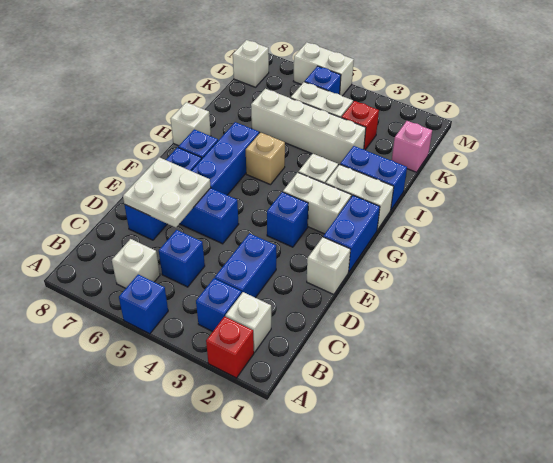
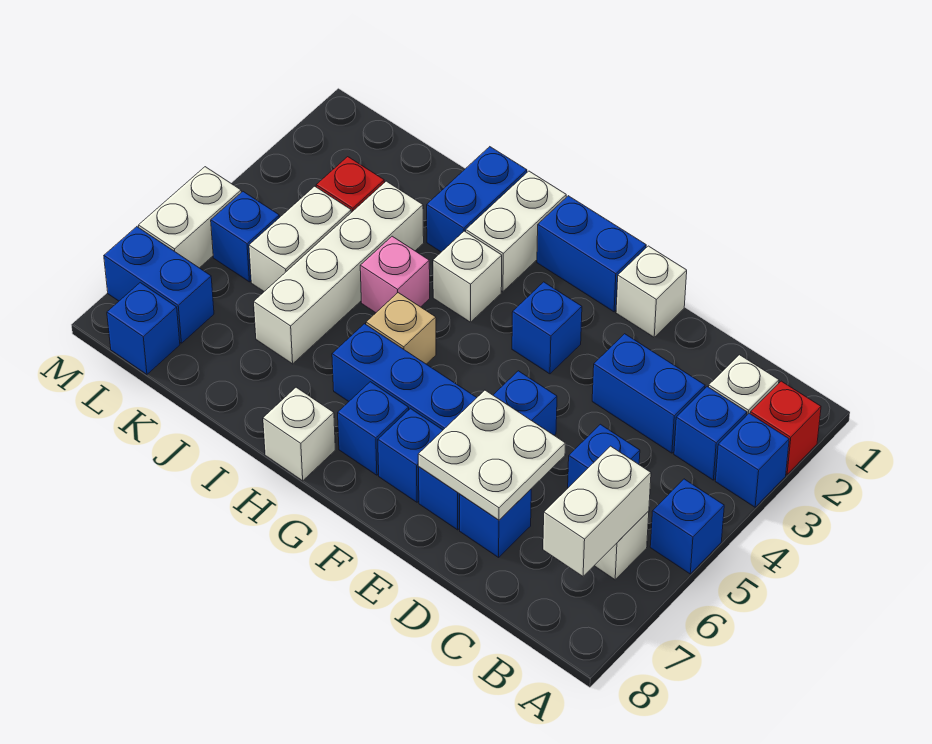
none -> blue 1x1 brick [715,413,789,507]
white 1x2 brick [283,173,351,234] -> white 1x2 brick moved to [543,446,651,576]
pink 1x1 brick [392,121,432,172] -> pink 1x1 brick moved to [360,236,430,313]
none -> blue 1x2 brick [104,227,214,343]
white 1x1 brick [233,40,269,87] -> blue 1x1 brick [107,283,180,374]

